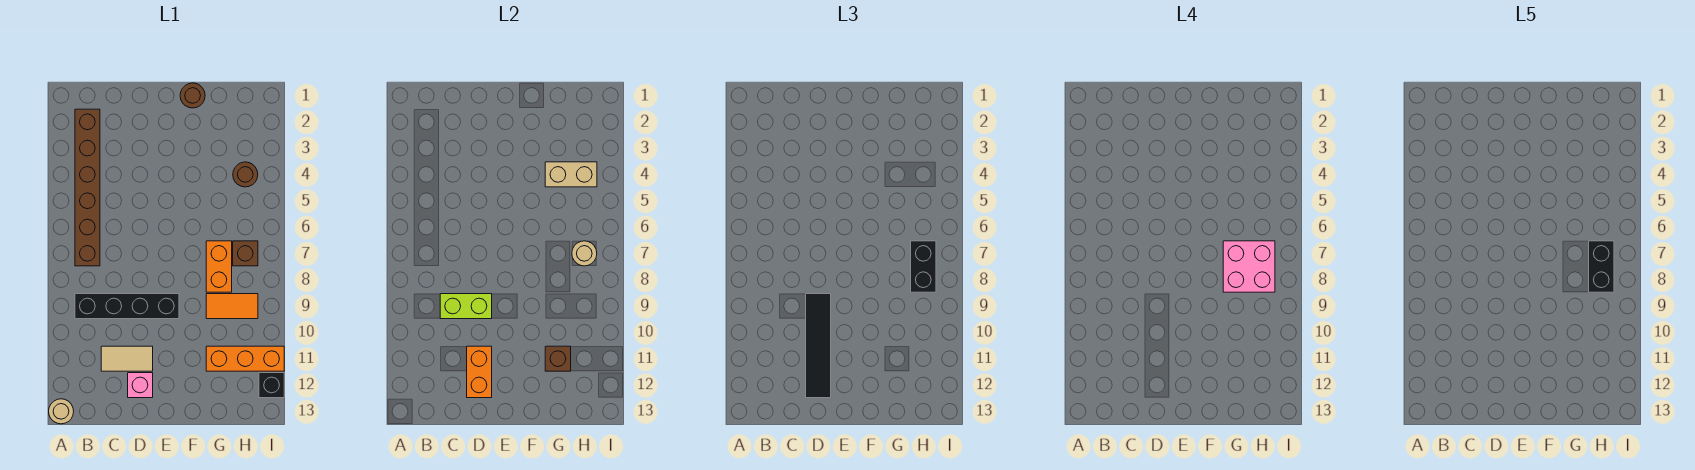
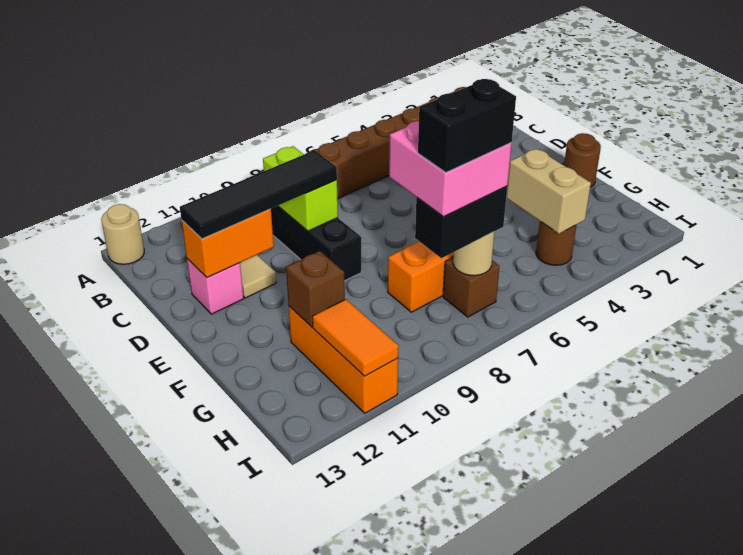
orange 1x2 tile [206,294,258,319] -> orange 1x2 tile moved to [312,299,399,376]
black 1x1 brick [259,373,284,398] -> none

